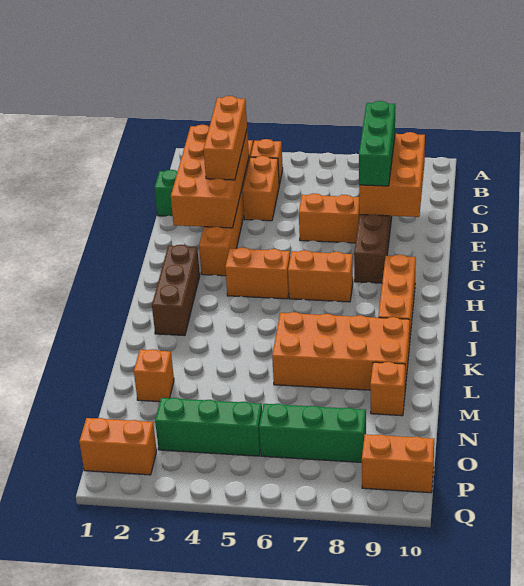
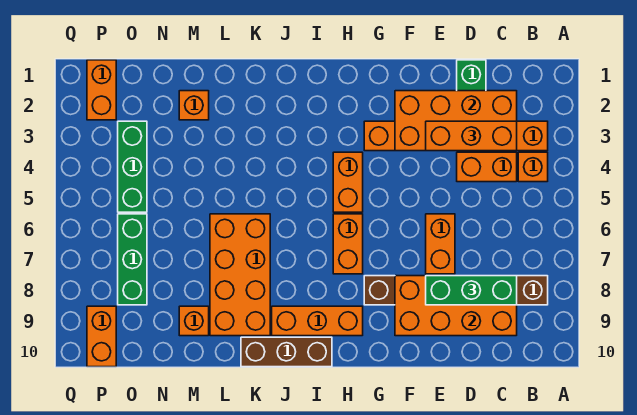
orange 2x3 brick [359,132,425,217] -> orange 2x4 brick [395,276,517,336]
brown 1x3 brick [152,245,200,336] -> brown 1x3 brick moved to [241,337,332,367]

